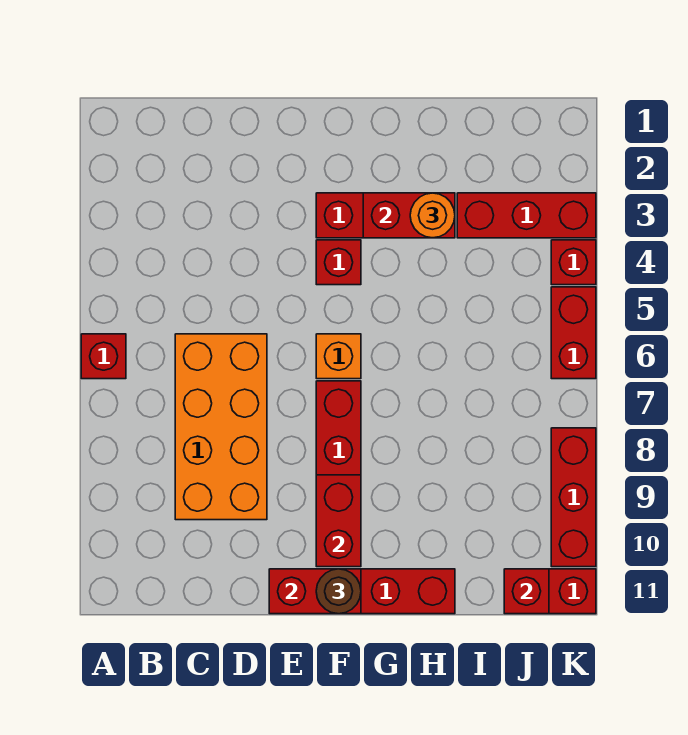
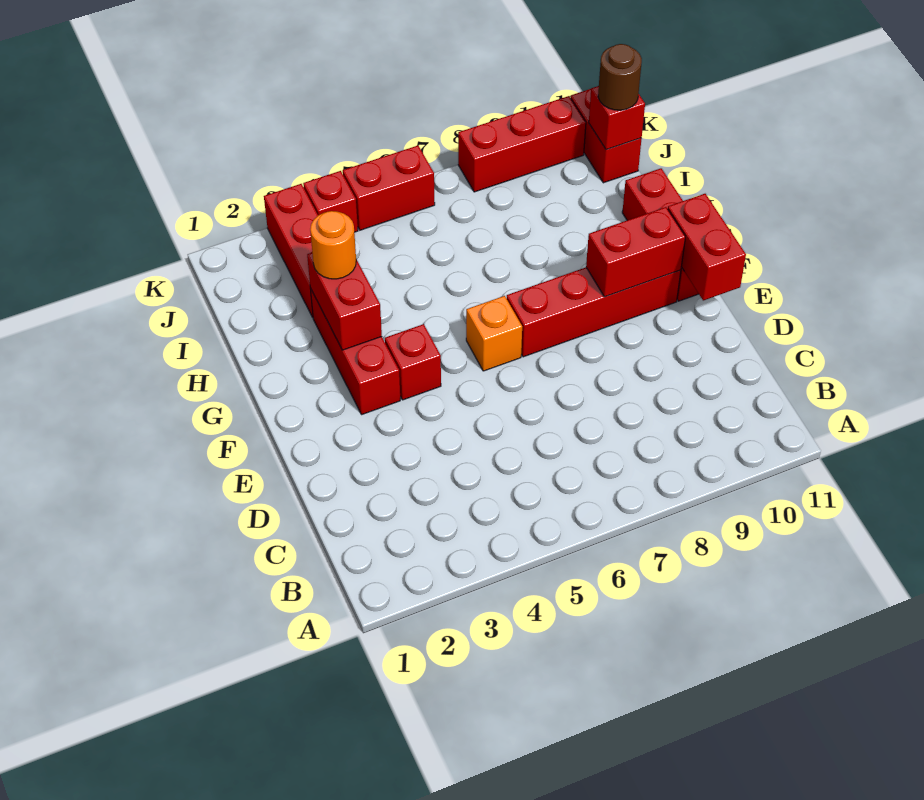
red 1x1 brick [81,334,126,379] -> none
orange 2x4 brick [175,334,267,520] -> none
brown 1x1 round brick [316,569,361,614] -> brown 1x1 round brick moved to [598,44,642,110]

